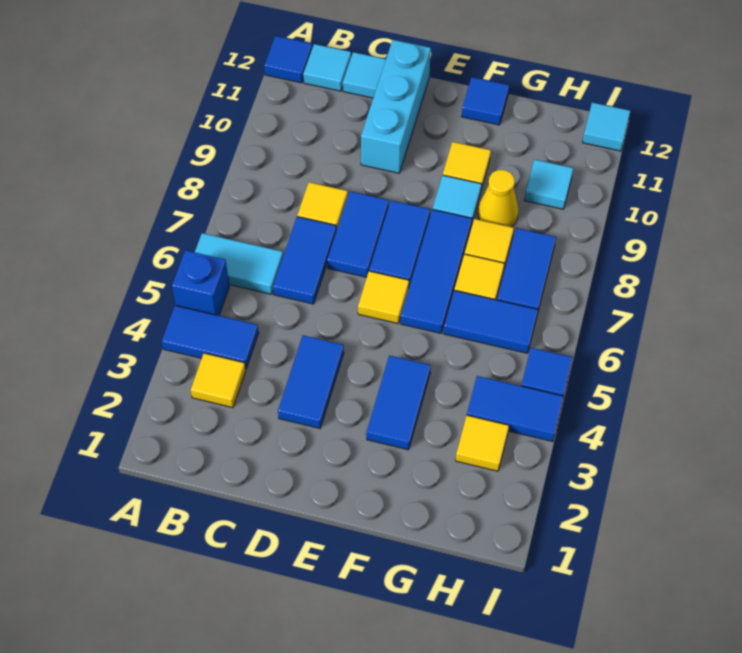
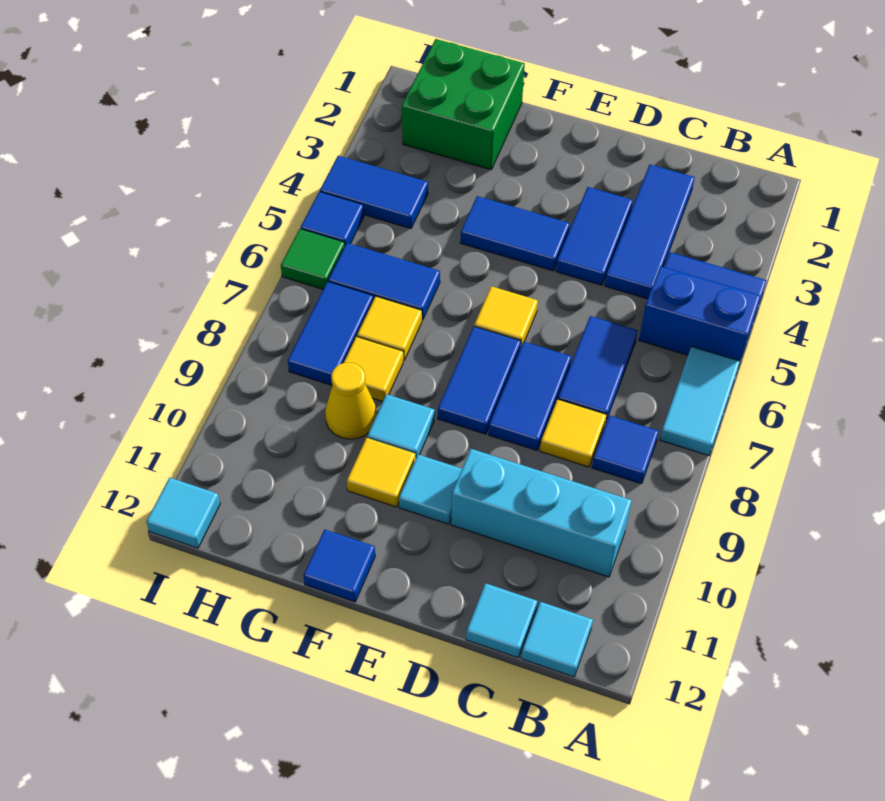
blue 1x1 brick [172,250,229,316] -> blue 1x2 brick [639,266,760,362]
cyan 1x2 tile [195,233,283,294] -> cyan 1x2 tile turned to [660,346,740,456]
blue 1x1 tile [264,36,312,83] -> blue 1x1 tile moved to [592,415,659,484]
yellow 1x1 tile [191,353,246,408] -> none
cyan 1x3 brick [361,40,431,173] -> cyan 1x3 brick turned to [451,449,632,577]
blue 1x2 tile [366,355,431,450] -> blue 1x2 tile turned to [460,196,570,271]
blue 1x3 tile [401,210,472,333] -> blue 1x3 tile moved to [605,165,695,299]
none -> green 2x2 brick [402,39,525,170]
yellow 1x1 tile [456,415,509,471] -> none
cyan 1x1 tile [524,159,573,209] -> cyan 1x1 tile moved to [399,455,462,524]
none -> green 1x1 tile [281,229,345,289]

